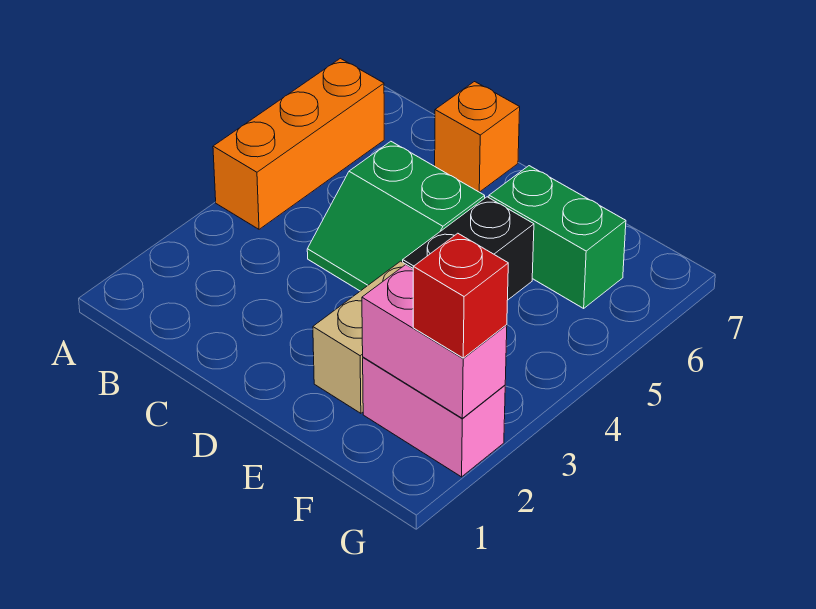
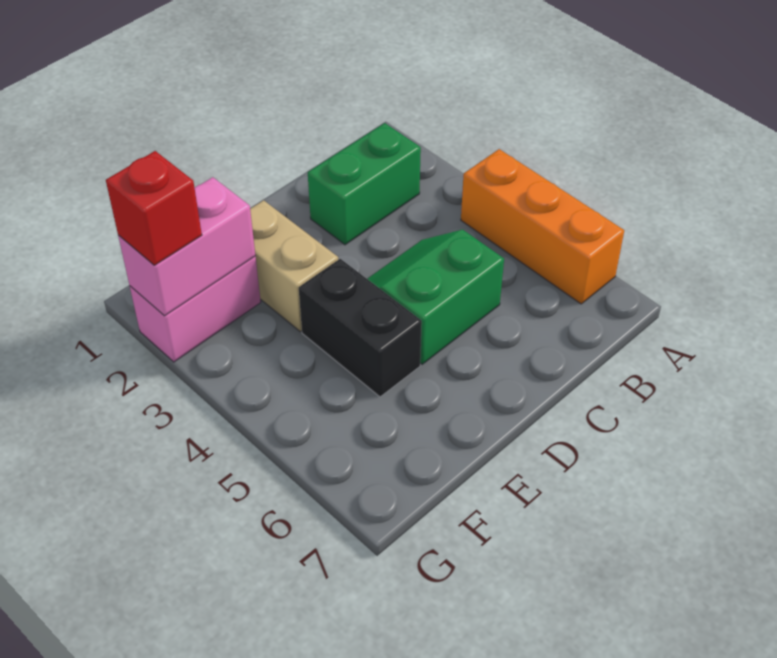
orange 1x1 brick [435,82,520,192] -> none
green 1x2 brick [489,166,626,308] -> green 1x2 brick moved to [308,123,421,245]

